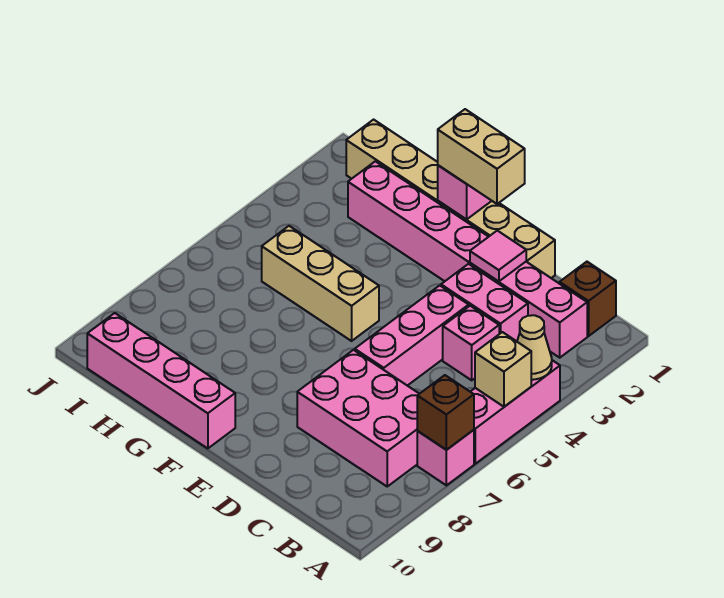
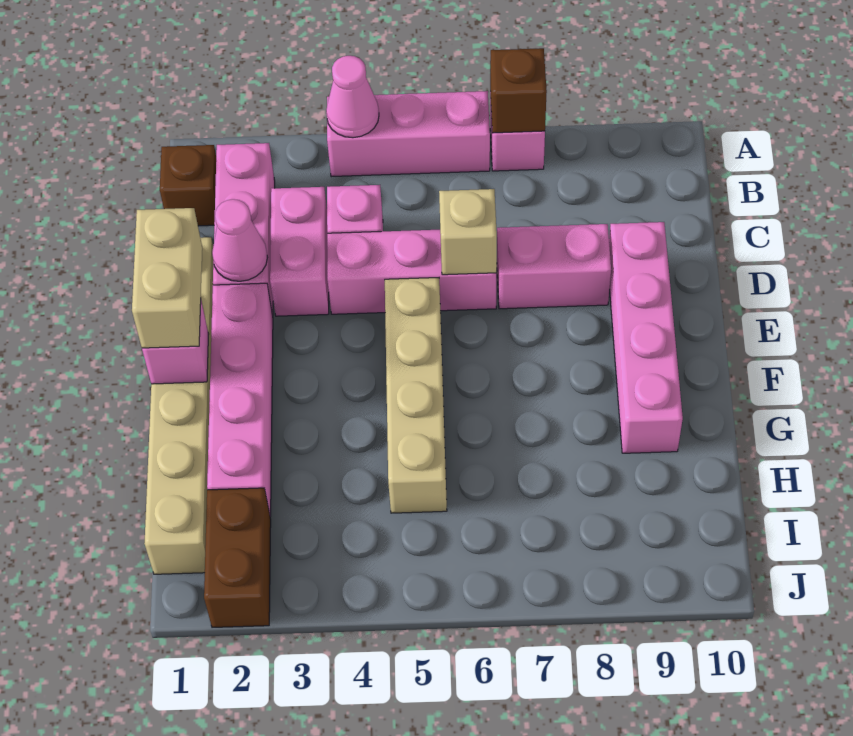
tan 1x1 cone [517,315,552,380] -> pink 1x1 cone [326,56,379,138]
tan 1x1 brick [475,332,531,407] -> tan 1x1 brick moved to [439,189,497,275]
pink 2x3 brick [297,350,419,486] -> pink 1x2 brick [497,224,611,309]
pink 1x1 tile [470,231,526,281] -> pink 1x1 cone [212,199,268,281]
tan 1x3 brick [262,226,379,341] -> tan 1x4 brick [385,278,447,513]
pink 1x4 brick [87,313,235,448] -> pink 1x4 brick moved to [609,222,683,453]
none -> brown 1x2 brick [204,488,271,627]

